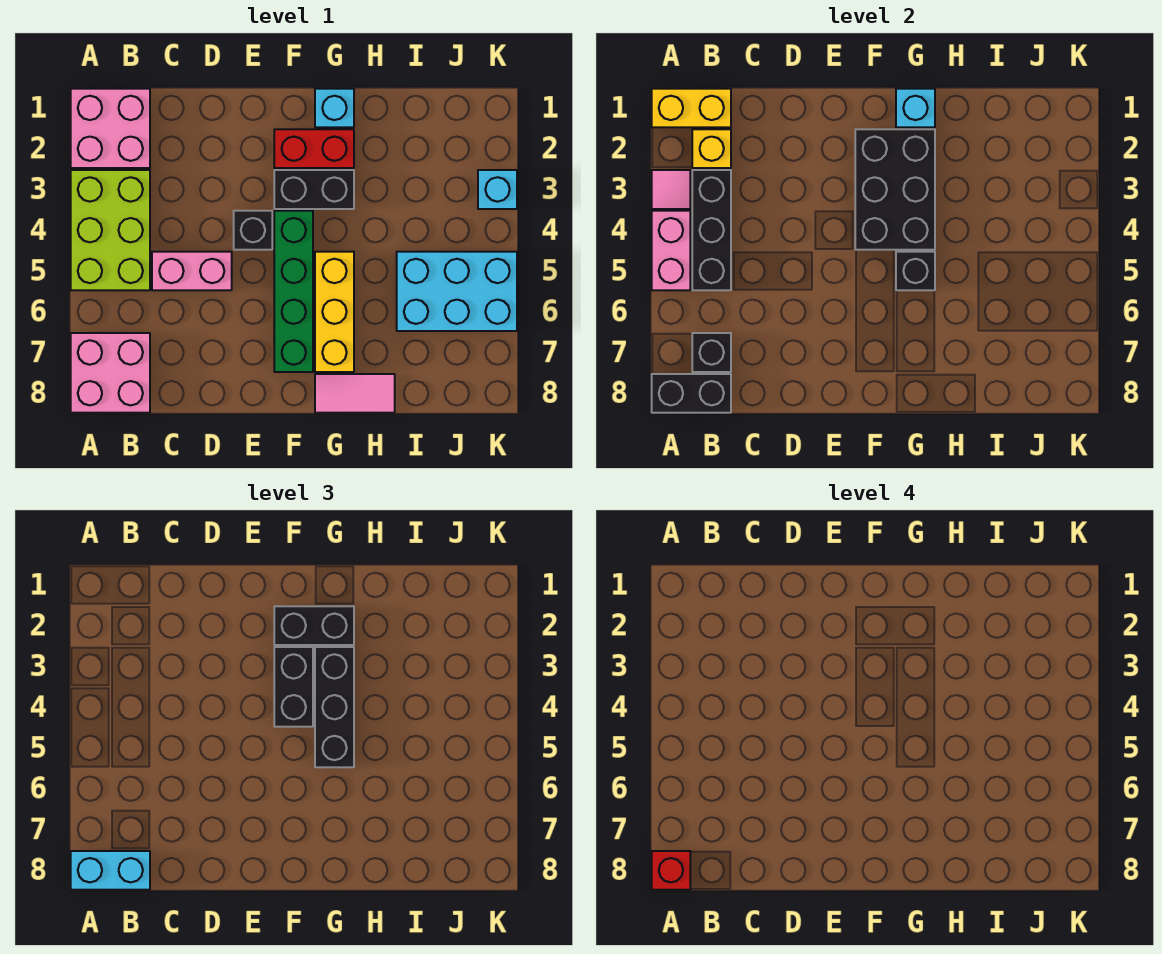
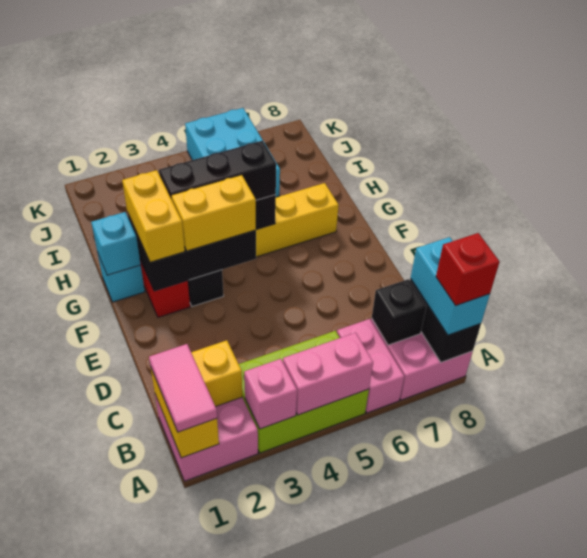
pink 1x1 tile [652,170,690,209] -> pink 1x1 brick [244,359,297,429]
black 1x3 brick [692,170,731,290] -> none
pink 1x2 brick [152,252,232,290] -> pink 1x2 brick moved to [337,319,404,413]
black 1x1 brick [234,211,272,250] -> none
black 1x2 brick [274,606,354,645] -> yellow 1x2 brick [122,170,185,262]
black 1x2 brick [274,647,313,727] -> yellow 1x2 brick [171,175,256,251]
green 1x4 brick [274,211,313,372] -> none
pink 1x2 tile [315,374,395,413] -> pink 1x2 tile moved to [149,344,217,432]
cyan 1x1 brick [478,170,517,209] -> none

